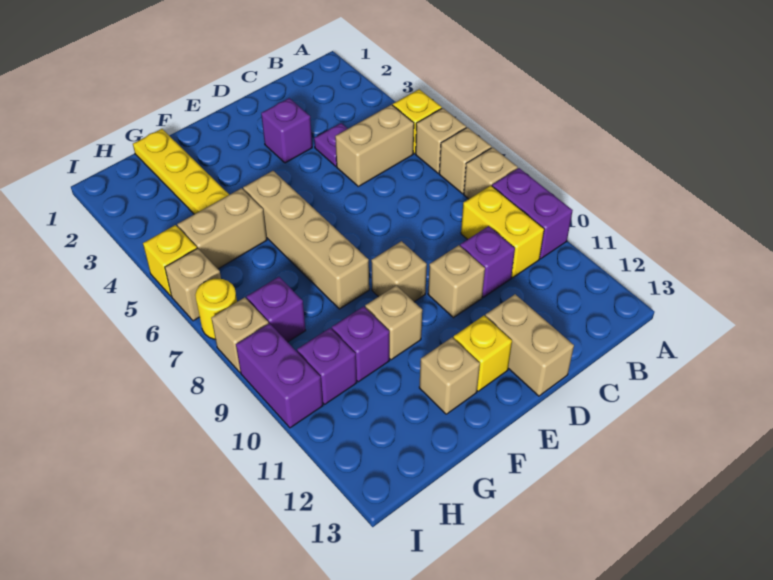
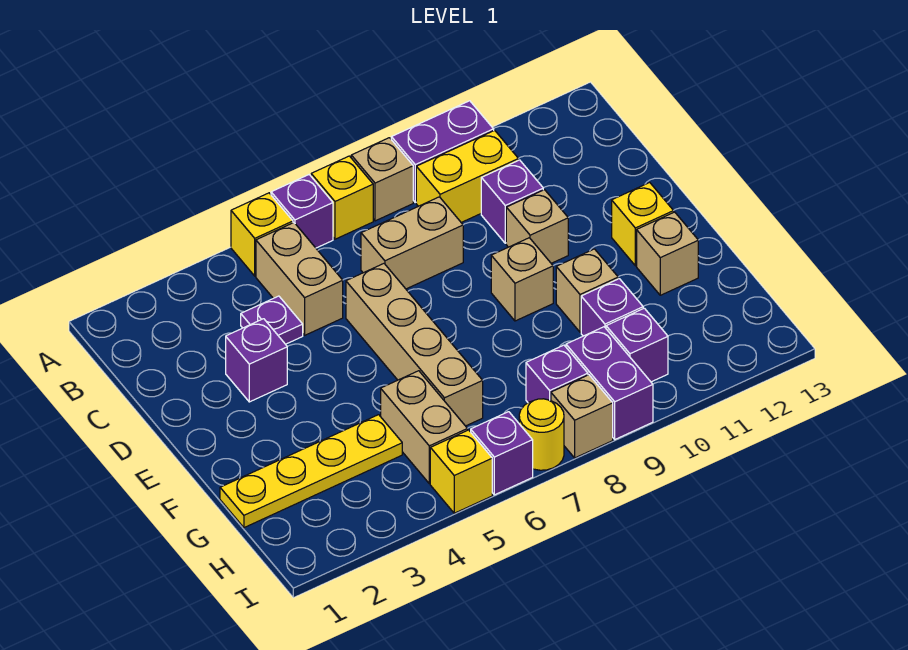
tan 1x1 brick [416,108,466,173] -> purple 1x1 brick [271,175,333,248]
tan 1x1 brick [439,127,492,194] -> yellow 1x1 brick [311,156,373,239]
tan 1x2 brick [485,294,574,396] -> tan 1x2 brick moved to [361,197,463,289]
tan 1x4 brick [243,171,369,309] -> tan 1x4 brick turned to [346,264,483,426]
tan 1x1 brick [165,248,221,321] -> purple 1x1 brick [471,412,533,495]
purple 1x2 brick [236,323,323,428] -> purple 1x2 brick turned to [566,327,653,439]

